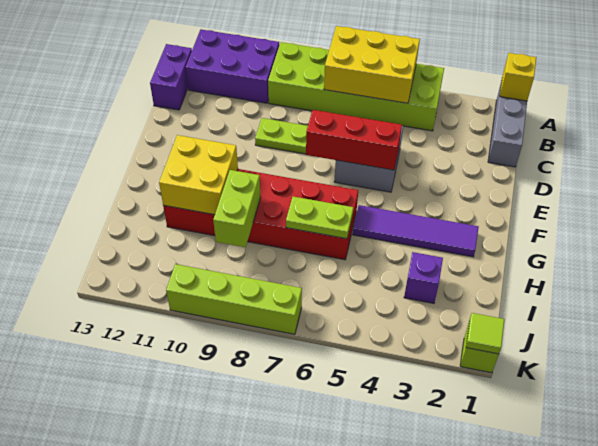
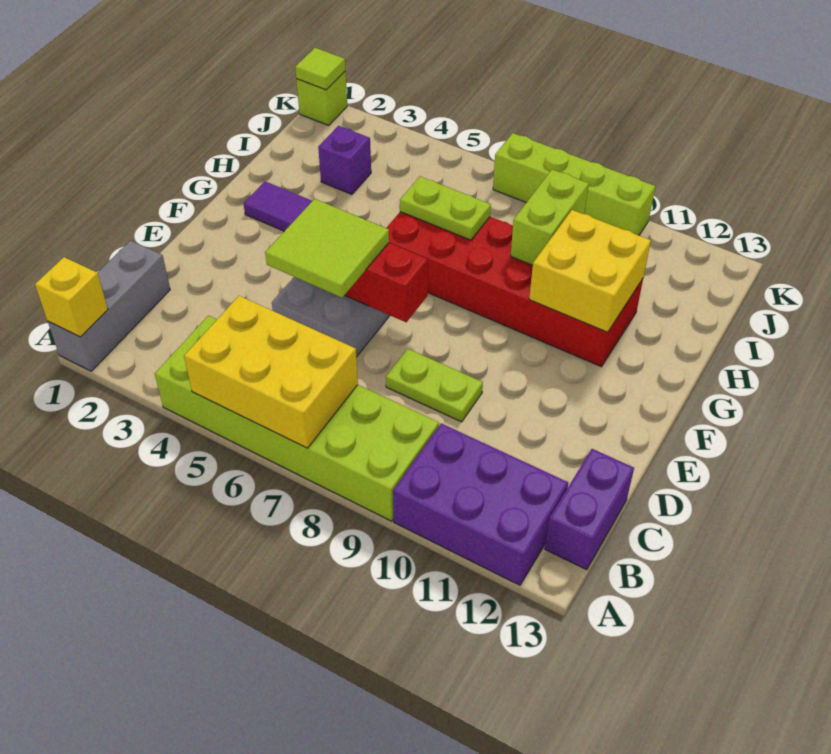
none -> lime 2x2 tile [265,199,389,298]

